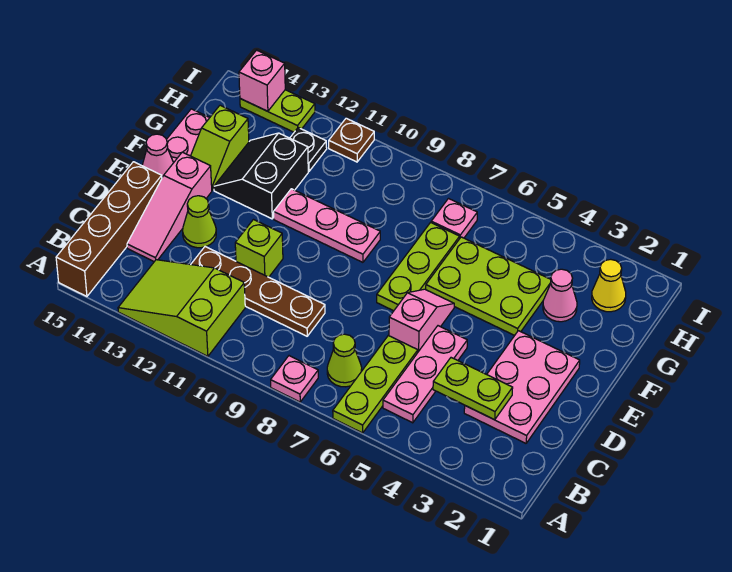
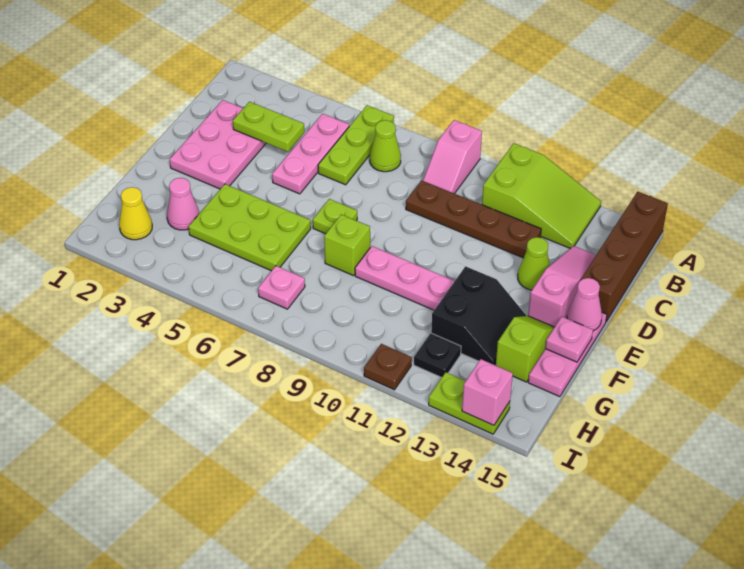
pink 1x1 plate [271,356,318,402] -> pink 1x1 plate moved to [545,317,593,362]
pink 1x2 slope [389,289,454,352] -> pink 1x2 slope moved to [423,120,482,194]
lime 1x1 brick [235,220,283,277] -> lime 1x1 brick moved to [324,214,370,276]
lime 1x3 plate [377,223,460,311] -> lime 1x1 plate [313,199,357,234]

